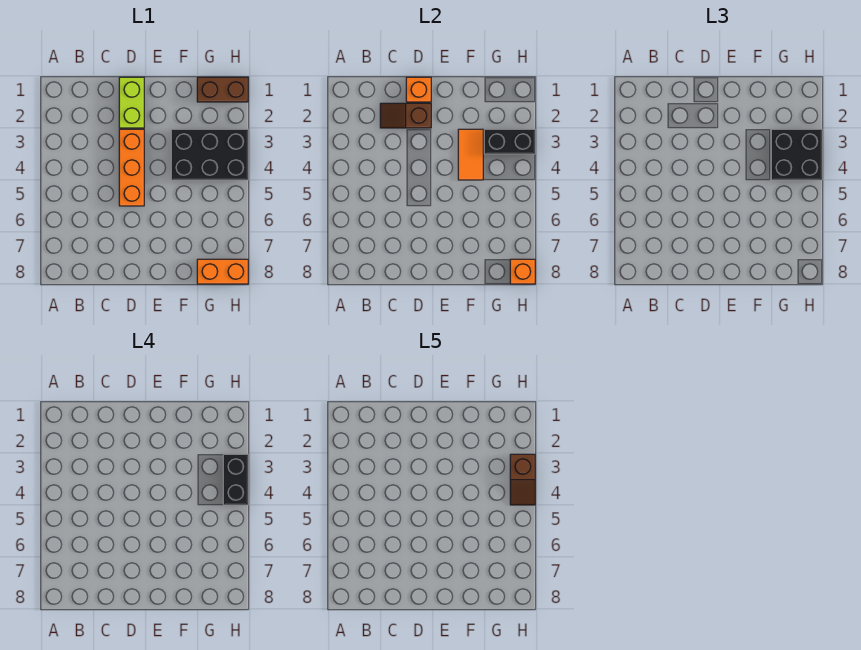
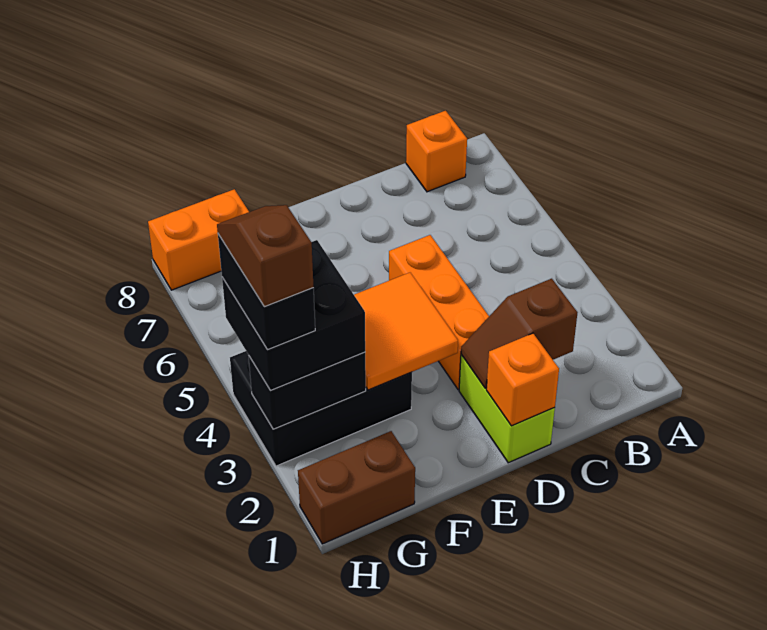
brown 1x2 slope [380,103,431,128] -> brown 1x2 slope turned to [461,279,578,388]
orange 1x2 tile [458,129,483,180] -> orange 2x2 tile [354,273,458,390]
orange 1x1 brick [510,259,535,284] -> orange 1x1 brick moved to [406,111,467,192]

